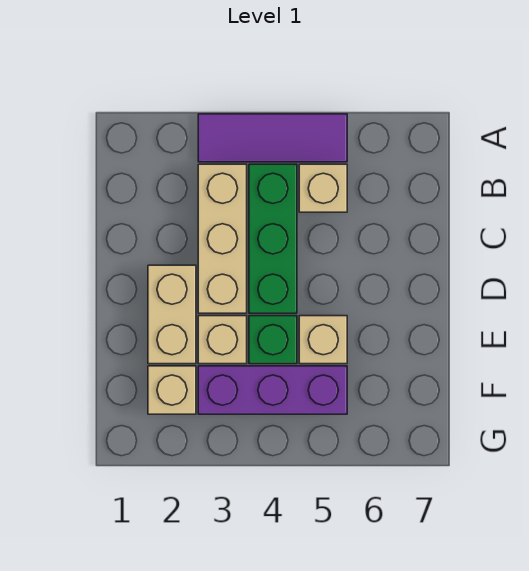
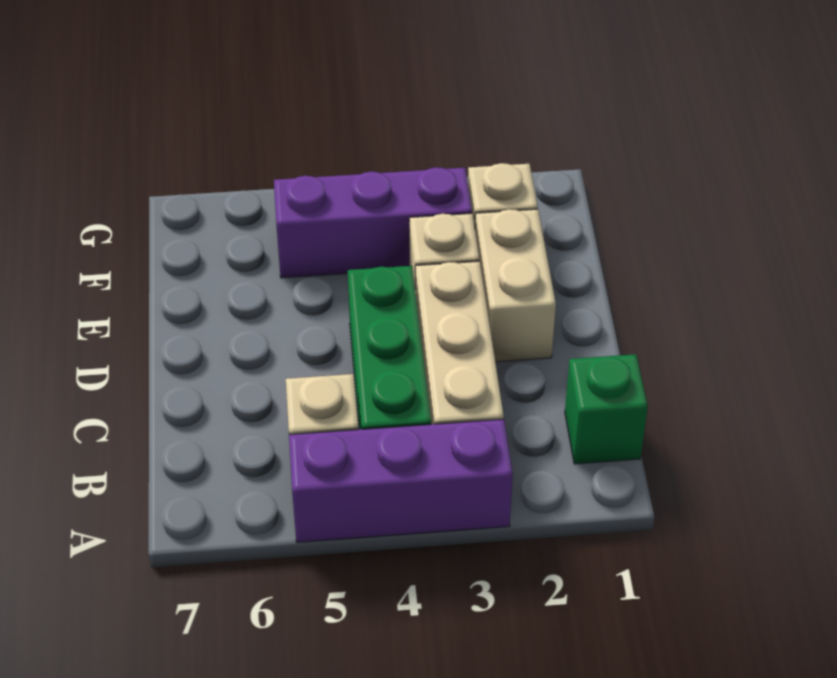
purple 1x3 tile [198,114,347,162] -> purple 1x3 brick [289,419,513,542]
green 1x1 brick [249,316,297,364] -> green 1x1 brick moved to [565,354,648,464]
tan 1x1 brick [299,316,347,364] -> none

